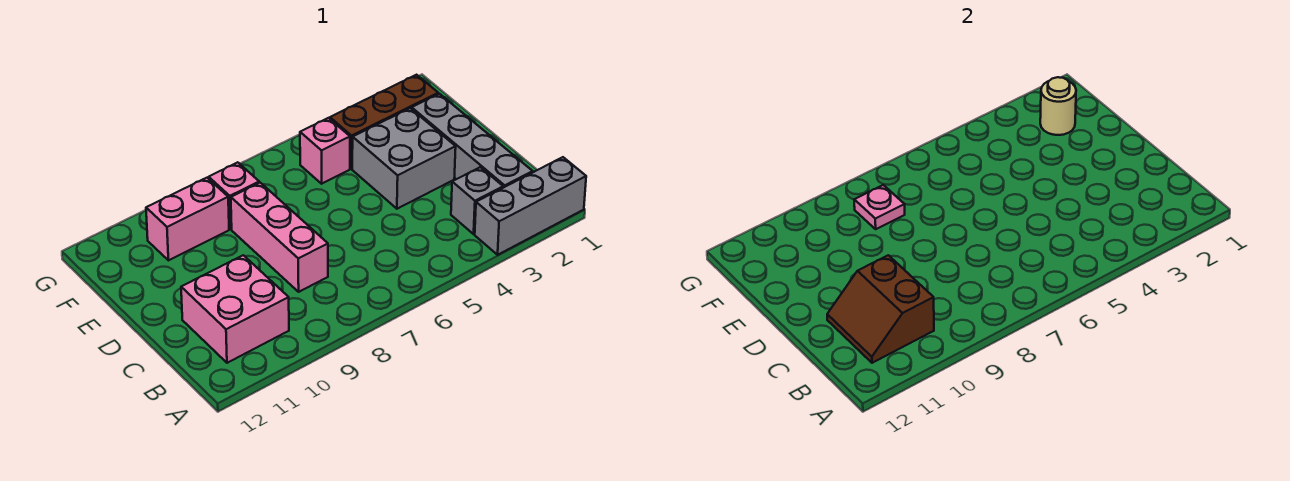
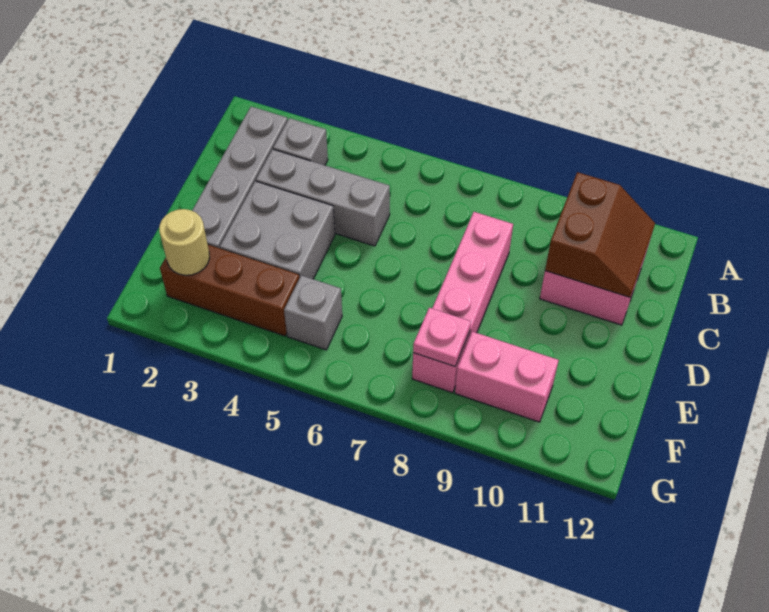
grey 1x3 brick [475,157,586,255] -> grey 1x3 brick moved to [256,149,390,246]
pink 1x1 brick [300,118,350,184] -> grey 1x1 brick [284,275,342,350]

